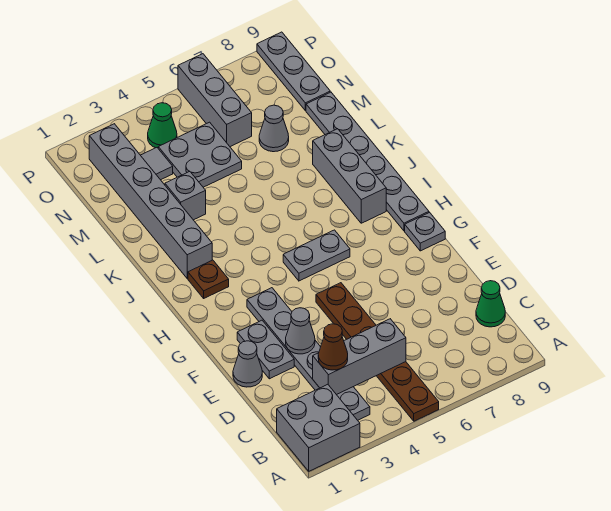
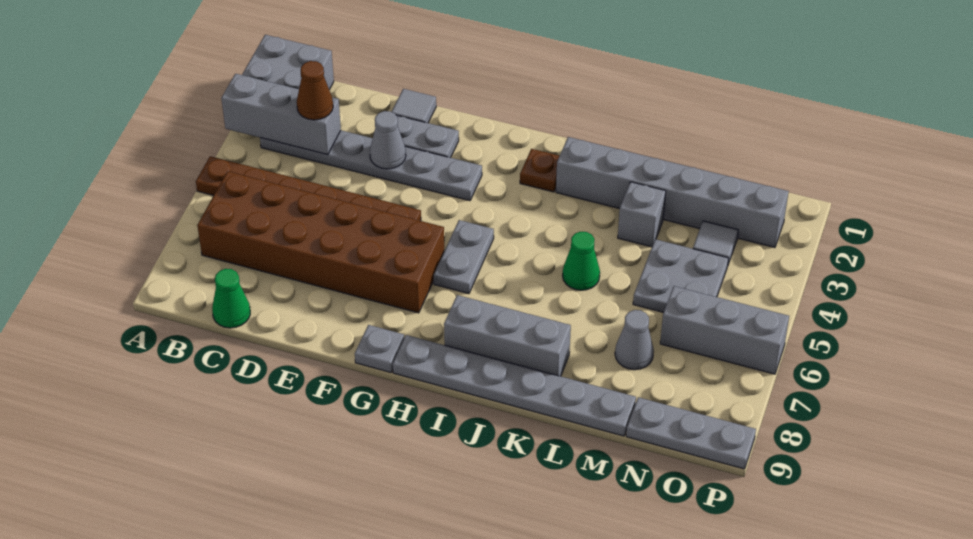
none -> brown 2x6 brick [197,171,444,313]
grey 1x3 brick [313,319,406,395] -> grey 1x3 brick turned to [221,74,341,155]
grey 1x1 cone [233,341,262,387] -> grey 1x1 tile [392,89,436,123]
green 1x1 cone [148,103,177,148] -> green 1x1 cone moved to [563,232,600,290]

